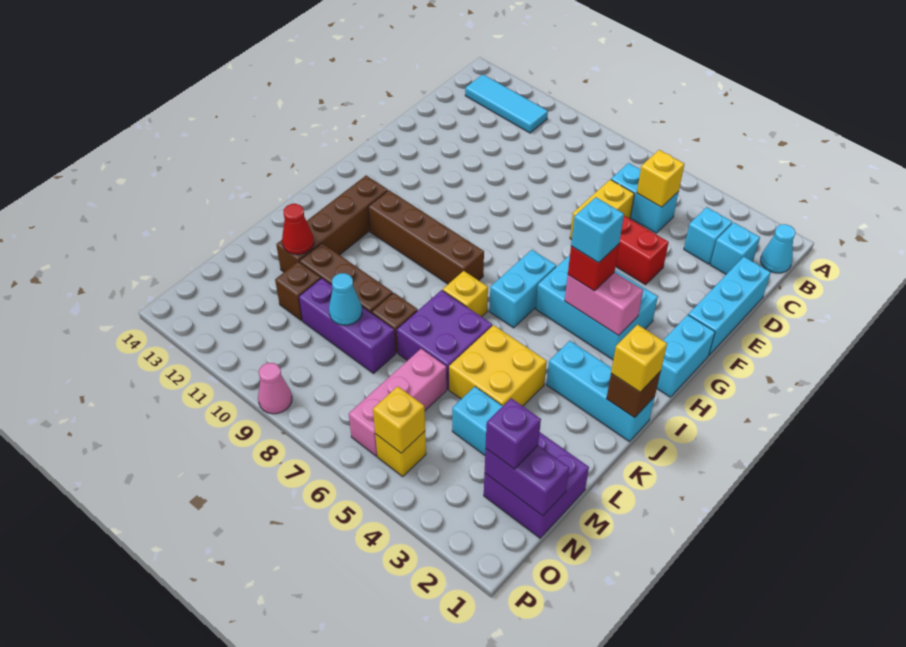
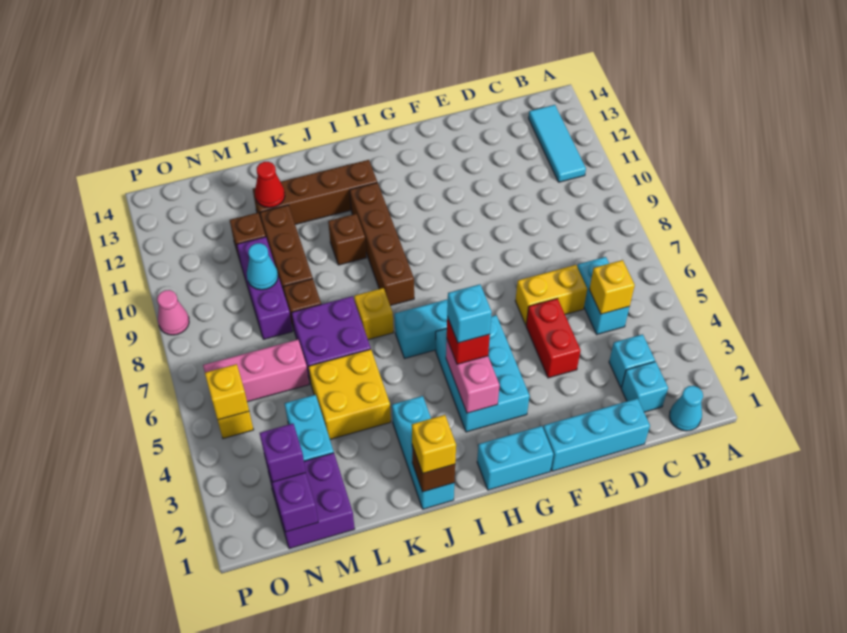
none -> brown 1x1 brick [328,214,366,265]

